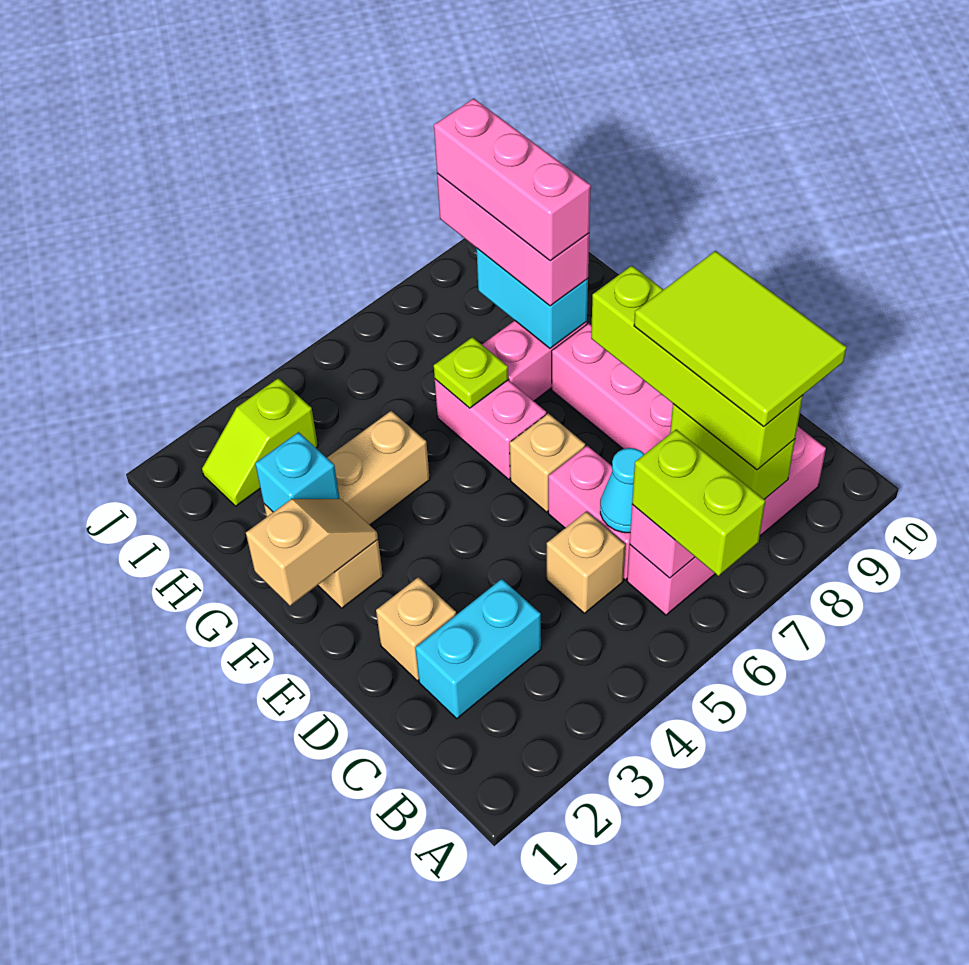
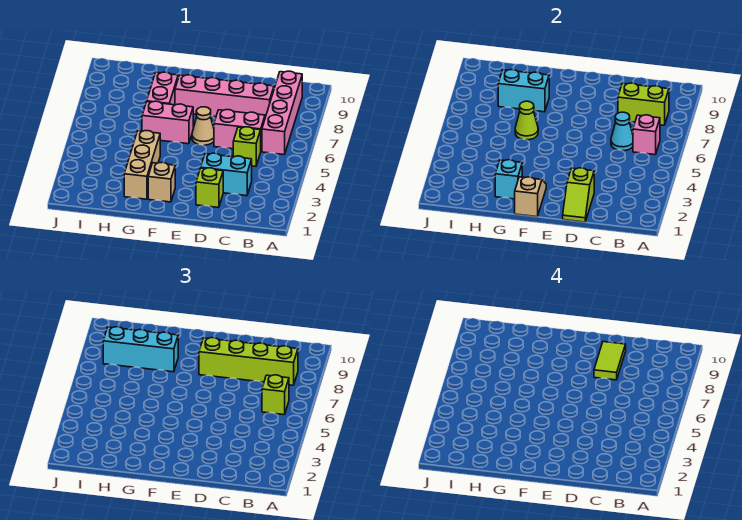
lime 1x2 brick [632,429,765,576] -> lime 1x1 brick [262,375,289,415]
lime 2x3 tile [634,251,847,426] -> lime 1x2 tile [594,342,626,380]
cyan 1x2 brick [415,579,541,719] -> cyan 1x2 brick turned to [201,153,252,196]
tan 1x1 brick [547,511,625,613] -> lime 1x1 brick [233,127,261,166]
tan 1x1 brick [376,577,456,681] -> lime 1x1 brick [196,168,223,208]
tan 1x1 brick [510,413,585,512] -> tan 1x1 cone [192,107,214,145]
lime 1x1 plate [434,337,508,408] -> lime 1x1 cone [515,101,538,140]
pink 1x3 brick [437,173,589,306] -> cyan 1x3 brick [103,327,178,372]
pink 1x3 brick [434,99,591,261] -> none
lime 1x2 slope [202,378,318,506] -> lime 1x2 slope moved to [563,168,594,222]

